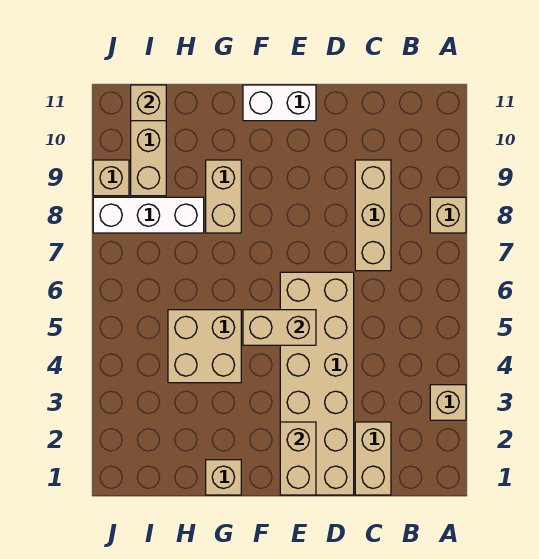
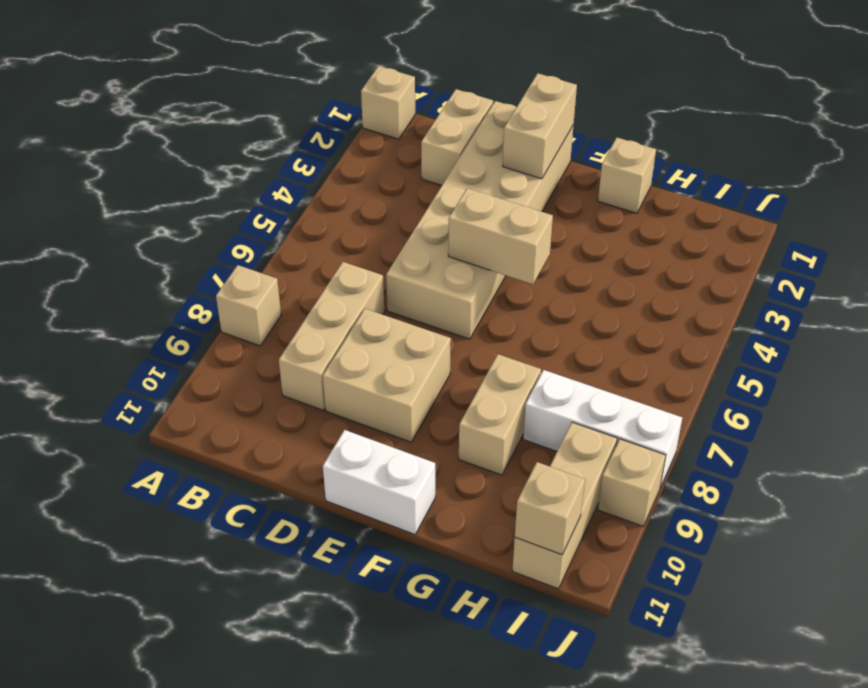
tan 1x1 brick [430,385,466,420] -> tan 1x1 brick moved to [361,66,415,139]
tan 2x2 brick [168,310,241,383] -> tan 2x2 brick moved to [323,309,451,442]

